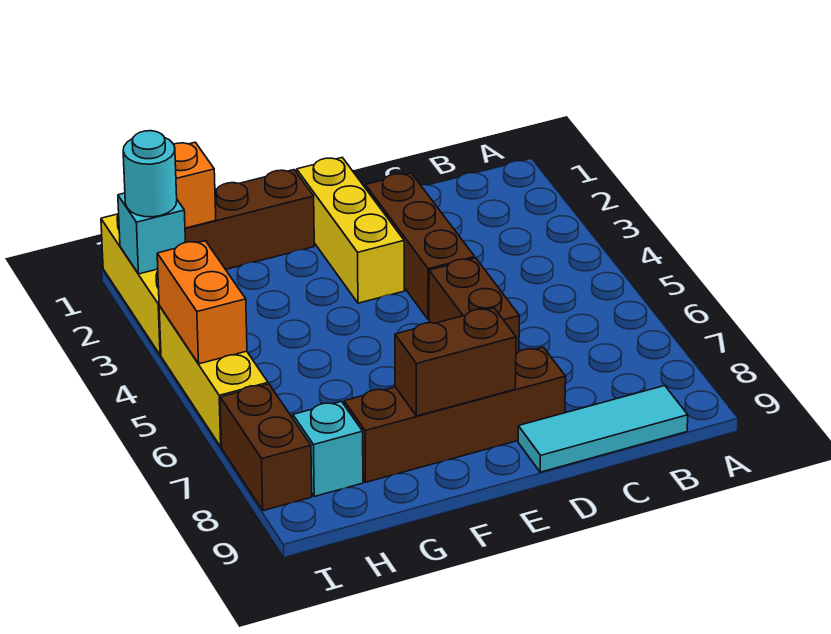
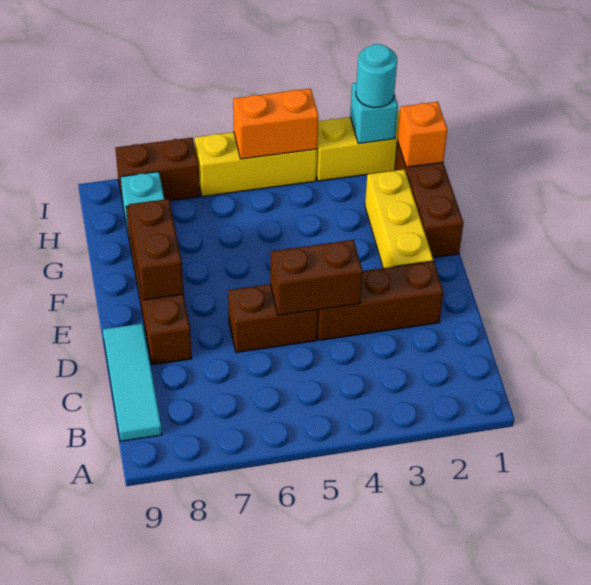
none -> brown 1x2 brick [270,240,363,315]
yellow 1x3 brick [297,158,404,303] -> yellow 1x3 brick turned to [365,169,433,268]

